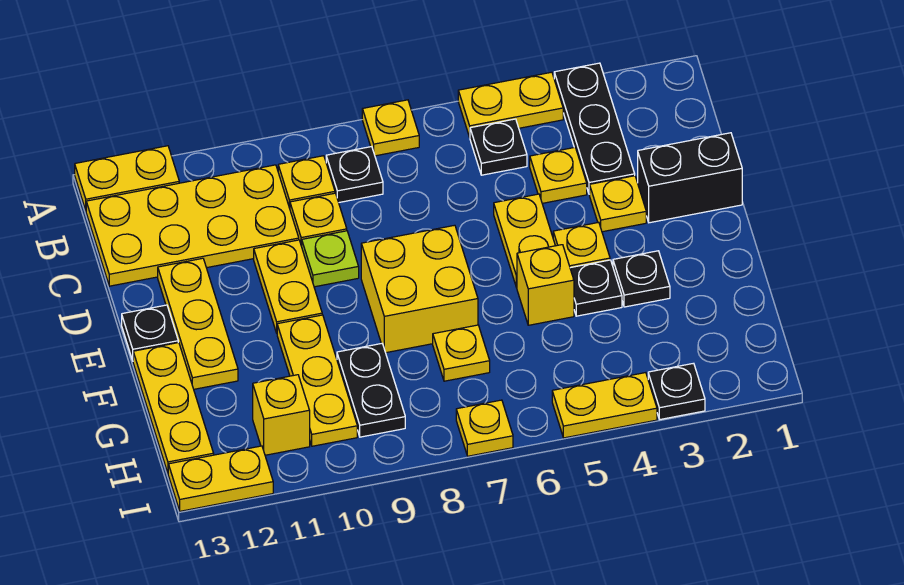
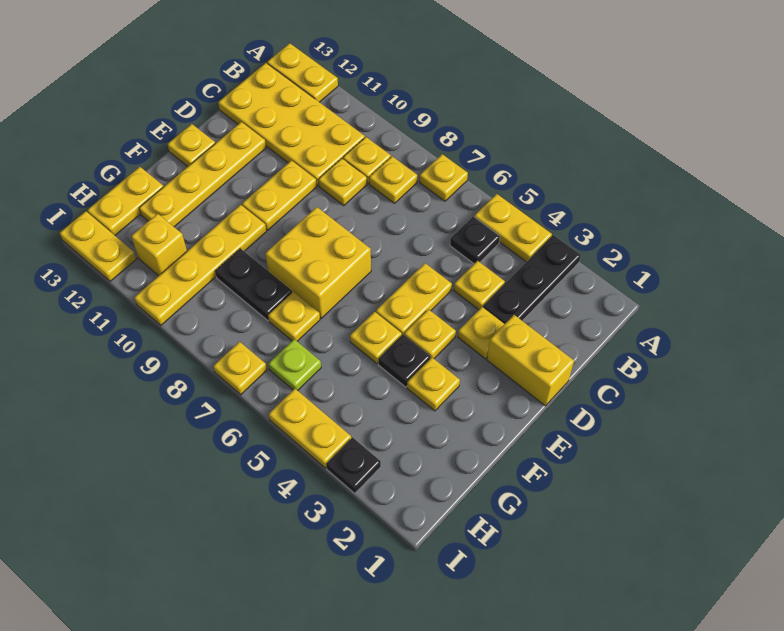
black 1x1 plate [326,147,383,202] -> yellow 1x1 plate [369,156,417,203]
black 1x2 brick [638,133,742,223] -> yellow 1x2 brick [487,315,574,406]
lime 1x1 plate [302,231,359,287] -> lime 1x1 plate moved to [268,339,321,391]
yellow 1x3 plate [158,258,238,389] -> yellow 1x4 plate [139,122,266,227]
black 1x1 plate [122,305,178,360] -> yellow 1x1 plate [168,124,215,166]
black 1x1 plate [613,251,670,307] -> yellow 1x1 plate [407,358,460,411]
yellow 1x1 brick [517,245,574,325] -> yellow 1x1 plate [350,312,402,364]
yellow 1x3 plate [277,315,357,446] -> yellow 1x4 plate [134,205,266,325]
yellow 1x3 plate [133,343,214,473] -> yellow 1x2 plate [88,167,163,235]
black 1x2 plate [337,343,405,437] -> black 1x2 plate turned to [215,248,292,321]

